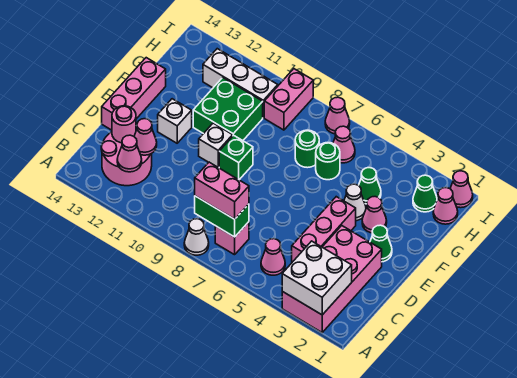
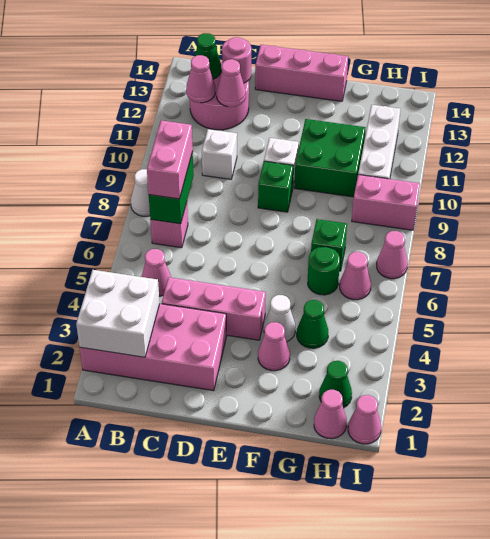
green 1x1 cone [370,225,392,262] -> green 1x1 cone moved to [195,33,221,79]
white 1x1 brick [158,99,192,143] -> white 1x1 brick moved to [202,129,237,179]
green 1x1 round brick [295,130,319,168] -> green 1x1 brick [311,219,347,271]

